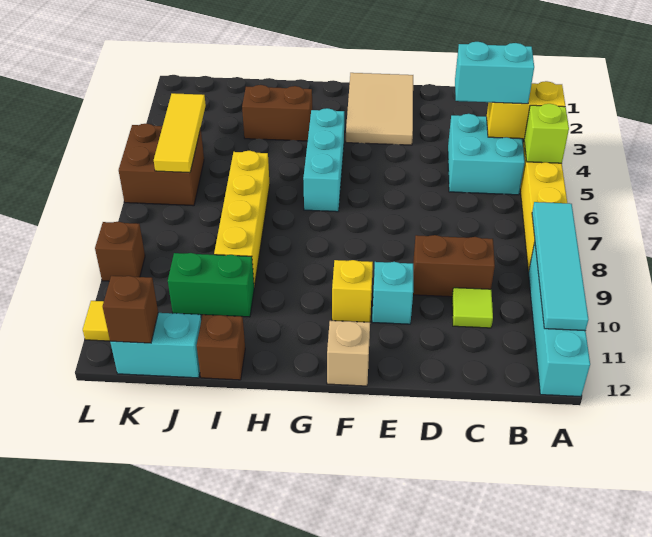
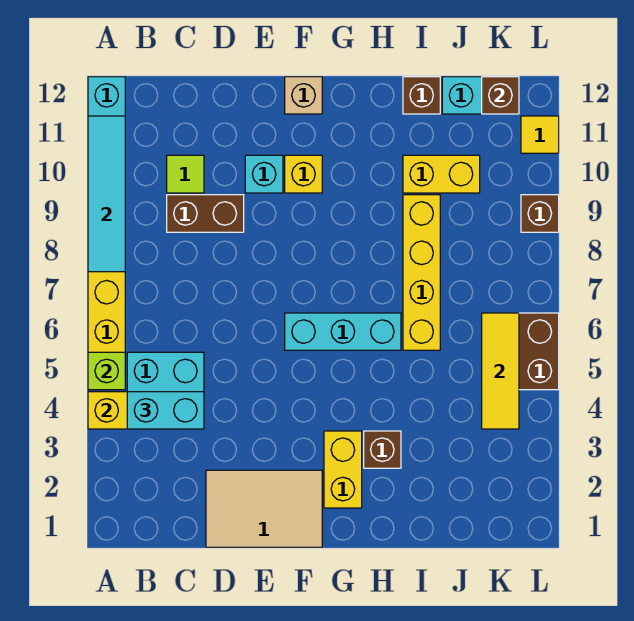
tan 2x3 tile [346,73,413,145] -> tan 2x3 tile turned to [206,470,322,547]
none -> yellow 1x2 brick [324,431,362,508]
cyan 1x3 brick [303,108,344,212] -> cyan 1x3 brick turned to [285,313,401,350]
brown 1x2 brick [242,85,312,141] -> brown 1x1 brick [364,431,401,468]
green 1x2 brick [168,253,254,317] -> yellow 1x2 brick [403,155,480,193]

